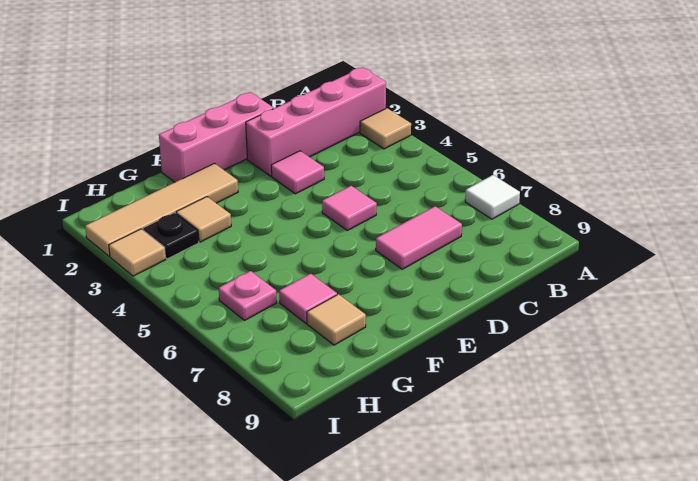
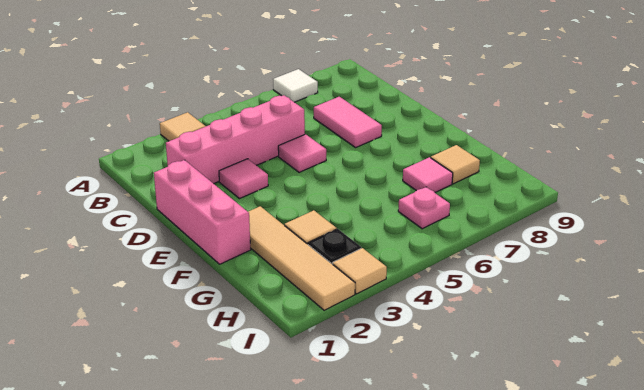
pink 1x4 brick [246,67,386,176] -> pink 1x4 brick turned to [166,95,305,184]

